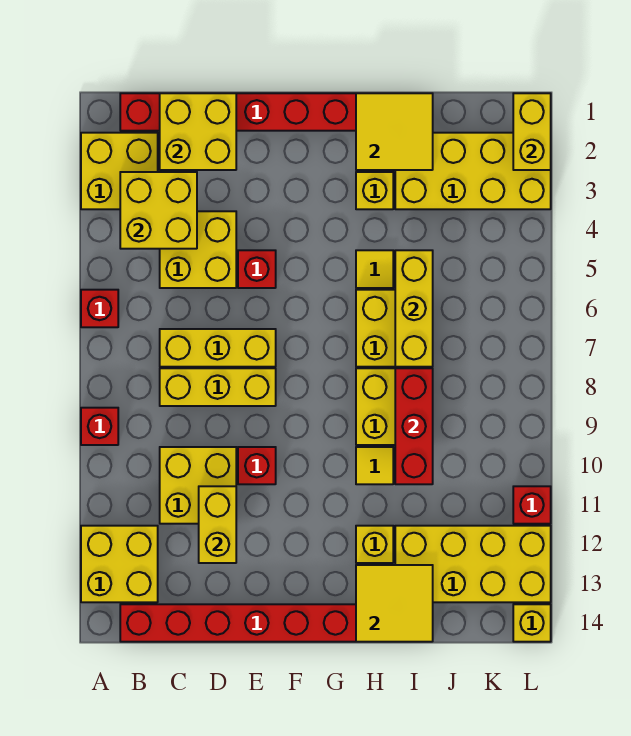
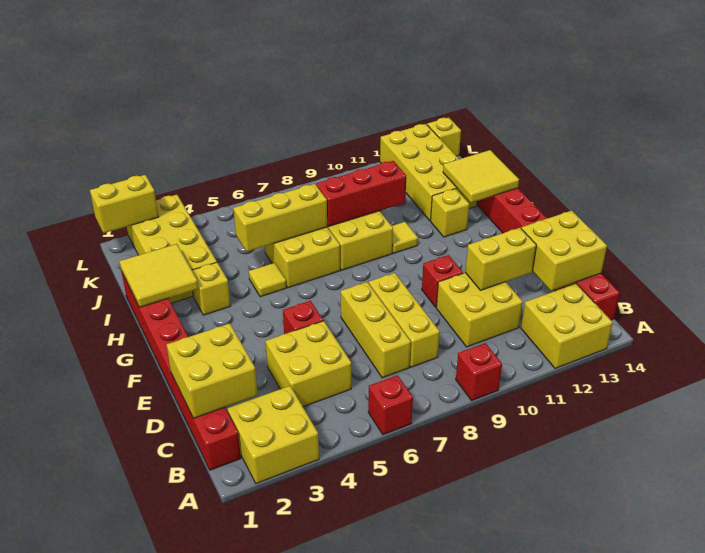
yellow 2x2 brick [120,172,197,249] -> yellow 2x2 brick moved to [521,211,607,291]
red 1x1 brick [513,486,551,524] -> none

